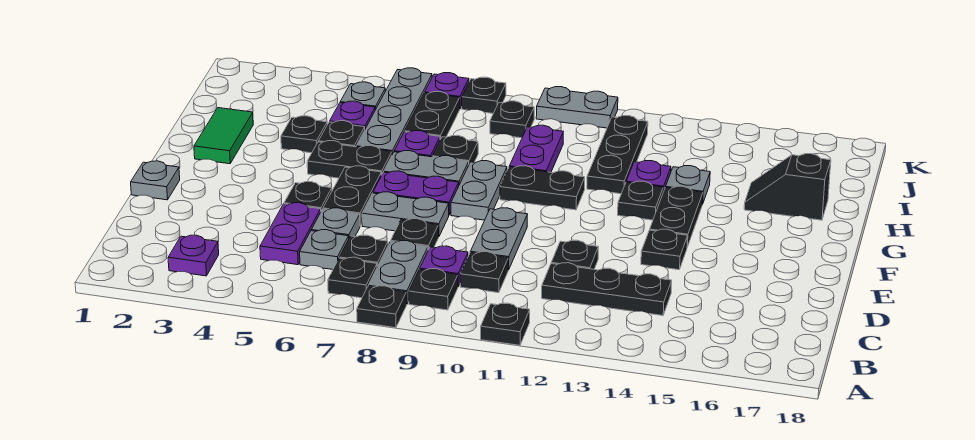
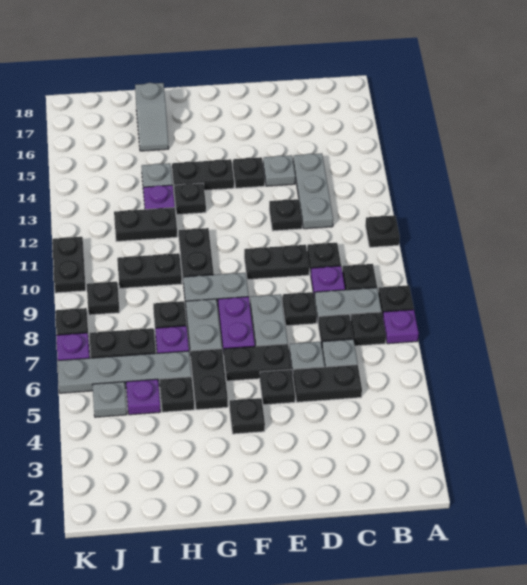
purple 1x1 plate [168,235,219,276] -> purple 1x1 plate moved to [383,310,419,344]
purple 1x2 plate [260,203,321,265] -> black 1x2 plate [293,365,362,402]
black 1x3 plate [542,263,672,316] -> grey 1x3 plate [293,153,333,229]
grey 1x2 plate [470,208,528,270] -> black 1x2 plate [244,245,309,280]
grey 1x1 plate [131,161,180,200] -> grey 1x1 plate moved to [263,155,295,186]
green 1x2 tile [194,108,253,164] -> none
black 1x1 plate [281,116,327,153] -> black 1x1 plate moved to [230,398,265,434]
purple 1x2 plate [509,125,563,172] -> black 1x2 plate [117,253,182,288]
black 1x3 plate [587,115,648,194] -> black 1x2 plate [114,207,177,242]
black 1x2 slope [744,154,831,220] -> grey 1x2 slope [135,83,169,151]
grey 1x2 plate [536,87,618,128] -> black 1x2 plate [52,237,86,293]

